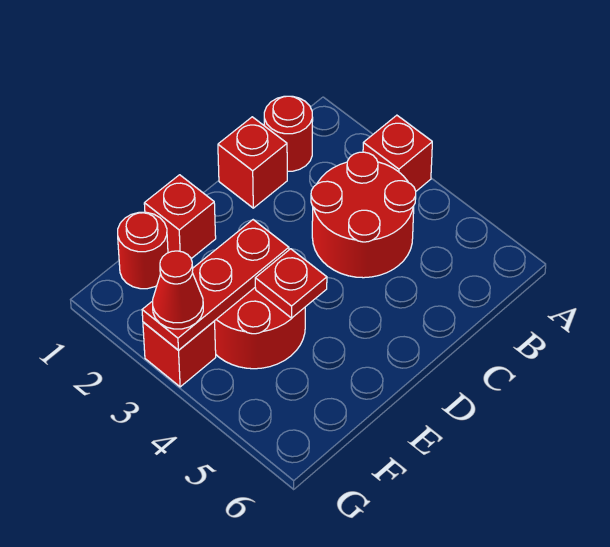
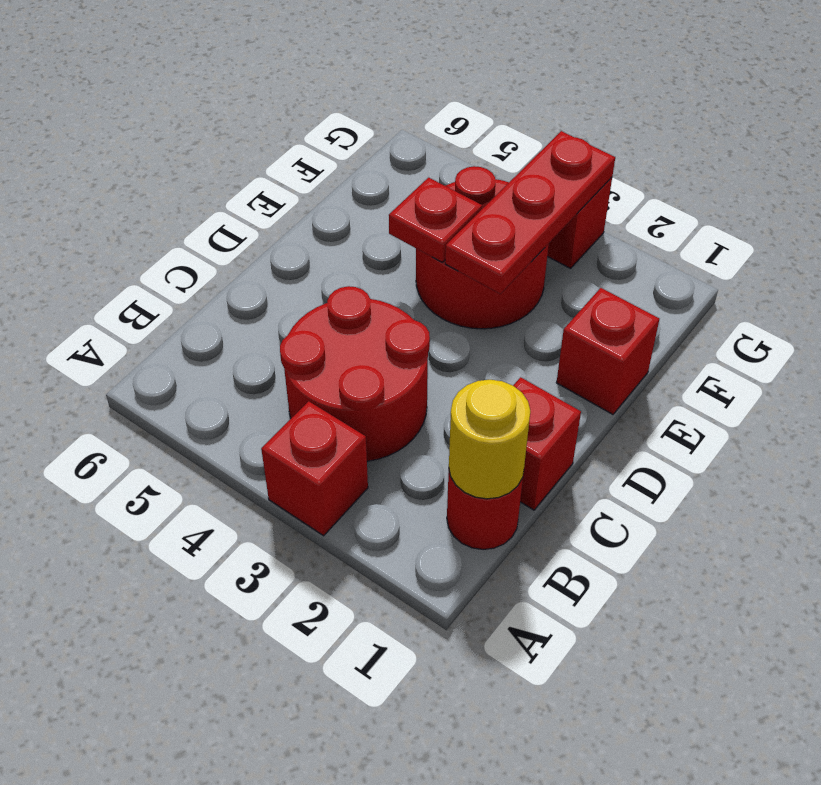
none -> yellow 1x1 round brick [449,380,530,499]
red 1x1 round brick [118,212,168,289] -> none
red 1x1 cone [153,251,203,329] -> none

